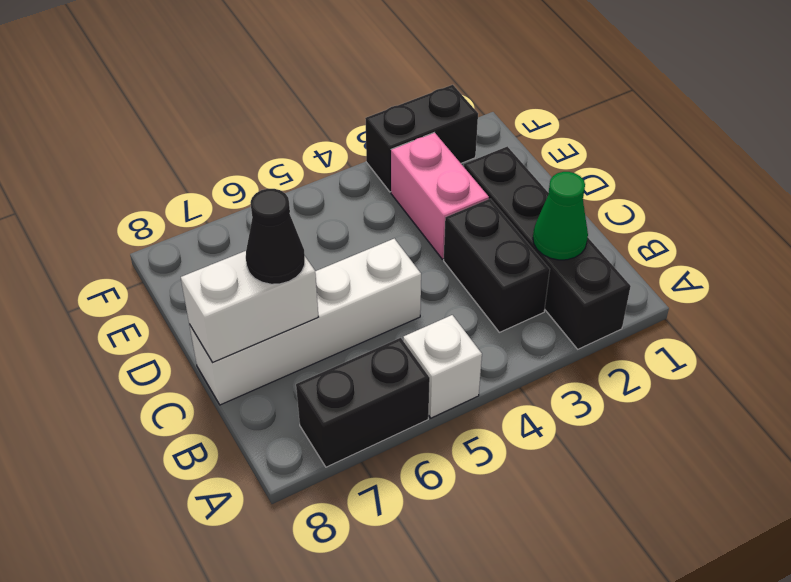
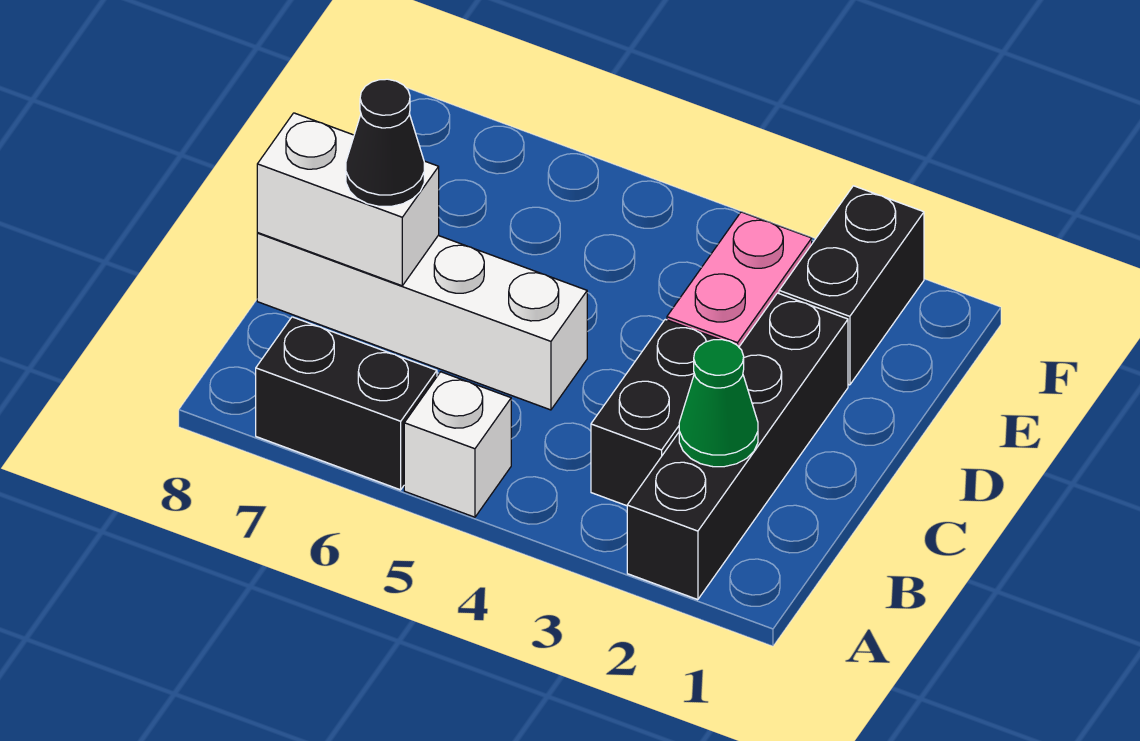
black 1x2 brick [365,85,478,192] -> black 1x2 brick turned to [779,186,924,385]

